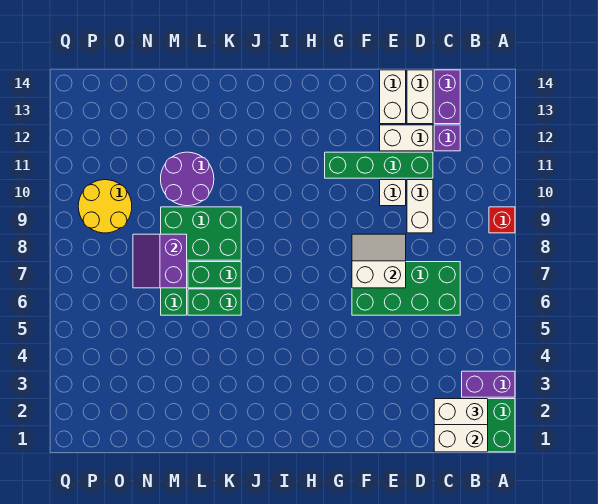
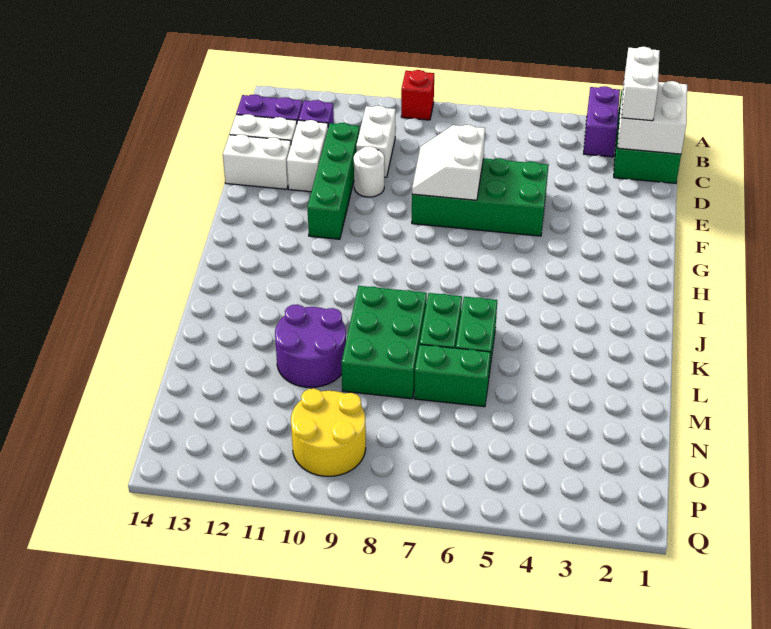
green 2x4 brick [352,262,460,315] -> green 2x4 brick turned to [412,158,549,236]
white 1x2 brick [407,180,433,233] -> white 1x2 brick turned to [356,106,396,177]
white 1x1 brick [380,180,406,206] -> white 1x1 round brick [354,146,384,197]
purple 2x2 slope [133,234,187,288] -> none

